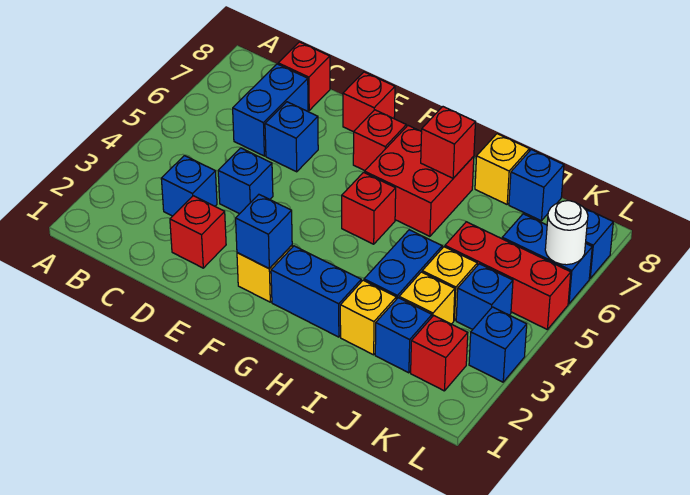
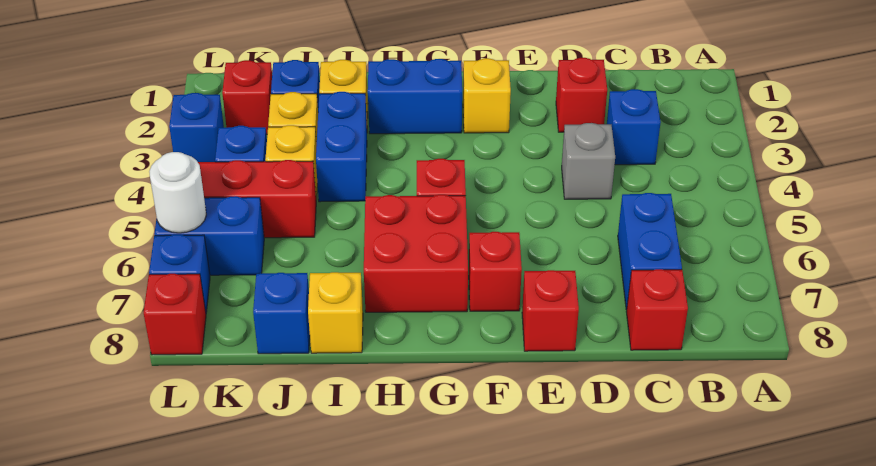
blue 1x1 brick [218,148,273,214] -> grey 1x1 brick [562,123,615,199]
blue 1x1 brick [265,102,318,172] -> none
blue 1x1 brick [236,195,292,269] -> none
red 1x1 brick [421,107,475,178] -> red 1x1 brick moved to [144,274,206,355]

